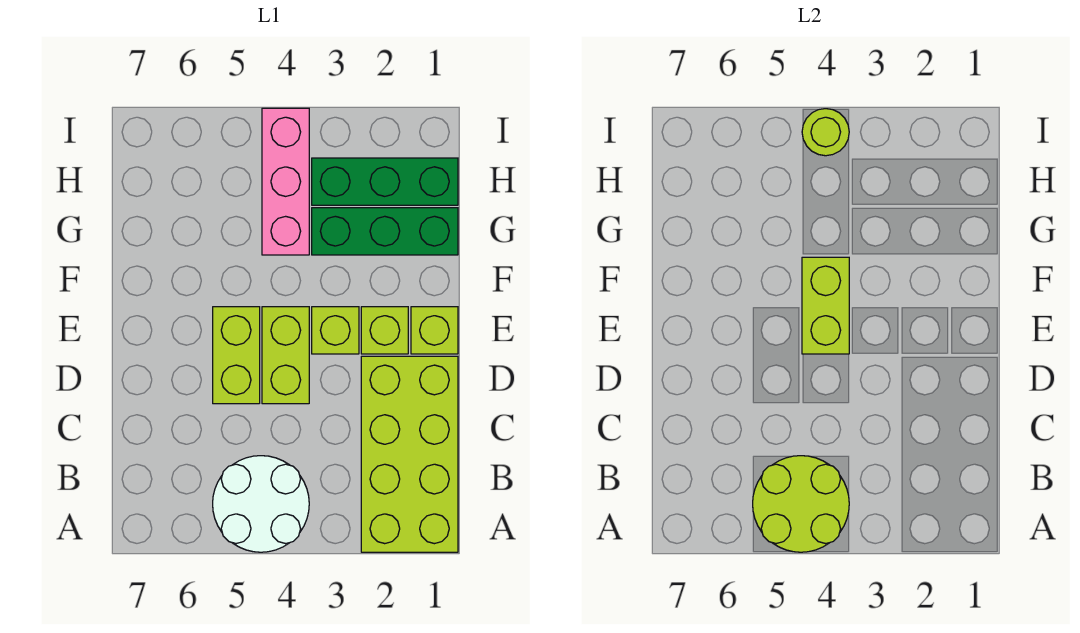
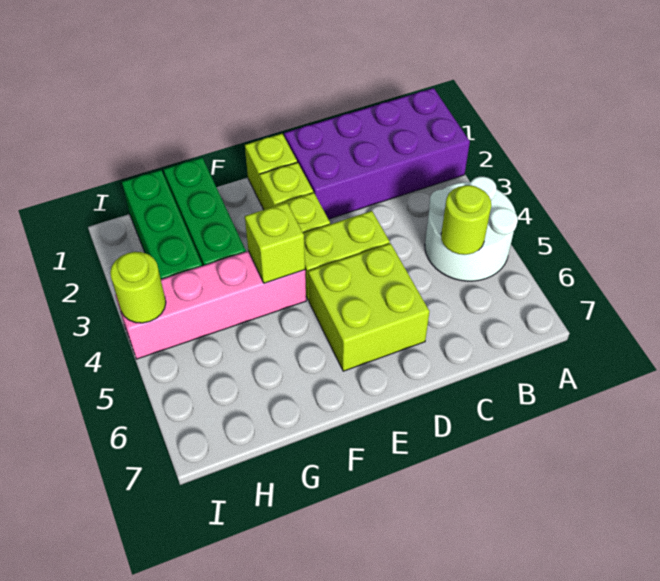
lime 2x4 brick [361,356,458,552] -> purple 2x4 brick [284,88,470,219]
lime 2x2 round brick [753,456,849,552] -> lime 1x1 round brick [441,185,491,255]
lime 1x2 brick [213,307,260,404] -> lime 2x2 brick [308,243,430,371]
lime 1x2 brick [802,257,849,354] -> lime 1x1 brick [245,203,305,283]
pink 1x3 brick [262,108,309,255] -> pink 1x4 brick [115,251,306,359]

